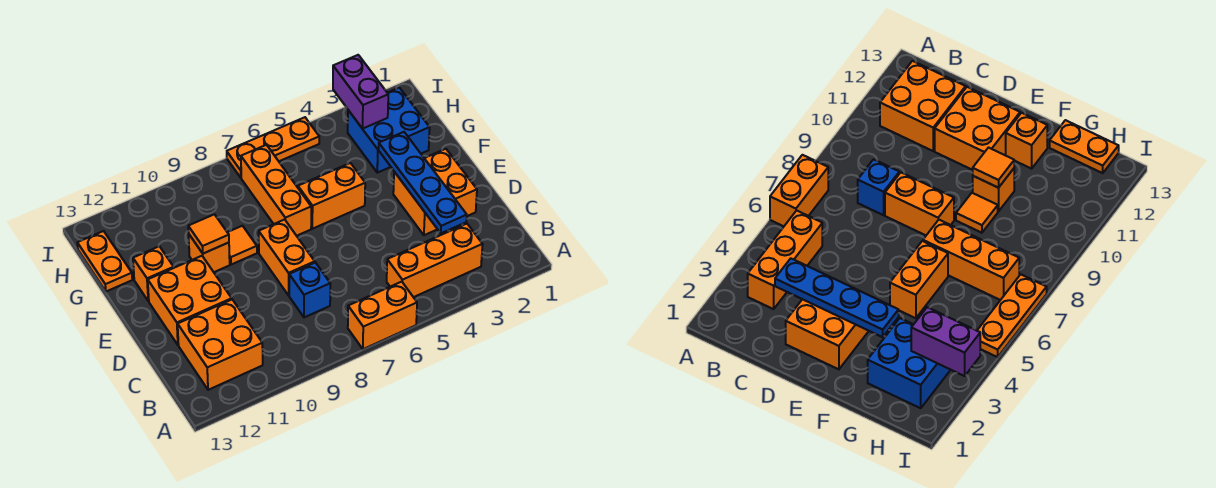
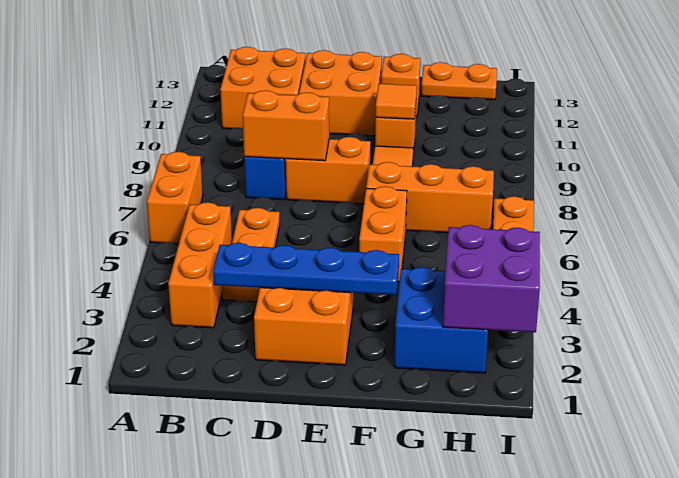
none -> orange 1x3 plate [222,208,280,302]
none -> orange 1x2 brick [243,90,329,161]
purple 1x2 brick [333,55,388,129] -> purple 2x2 brick [443,225,540,332]

